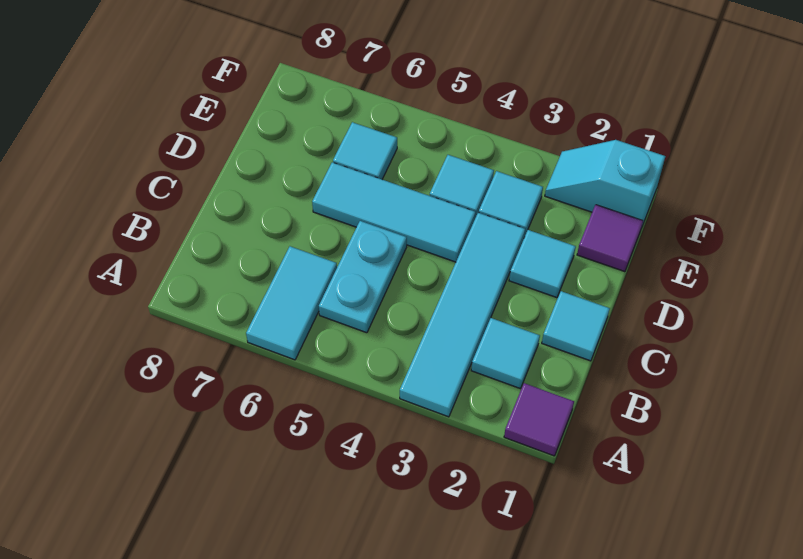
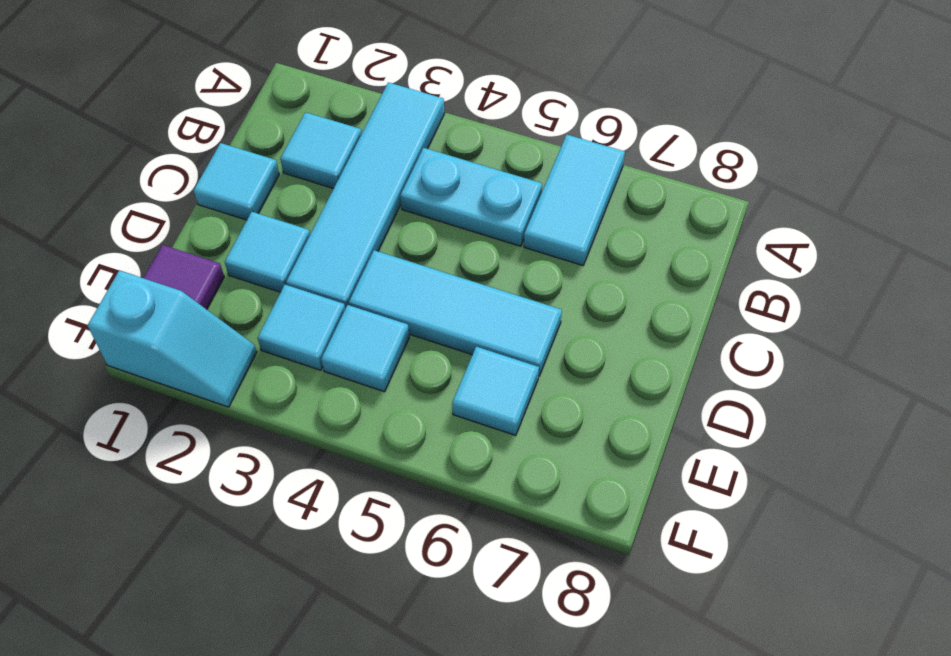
purple 1x1 tile [504,383,574,456] -> none
cyan 1x2 plate [319,221,407,333] -> cyan 1x2 plate turned to [400,148,542,246]

